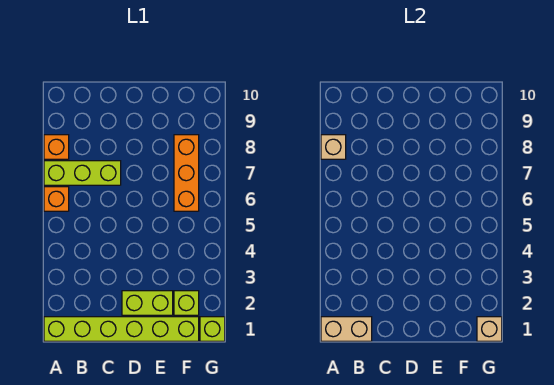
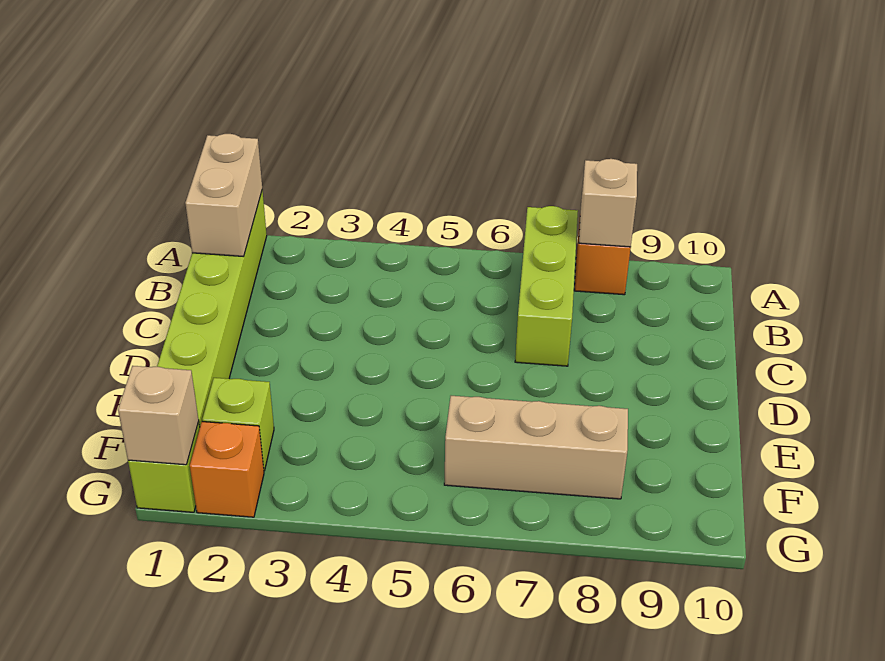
orange 1x1 brick [44,187,69,211] -> orange 1x1 brick moved to [190,422,264,517]
lime 1x2 brick [122,291,173,315] -> none
orange 1x3 brick [174,135,199,211] -> tan 1x3 brick [444,396,628,499]

